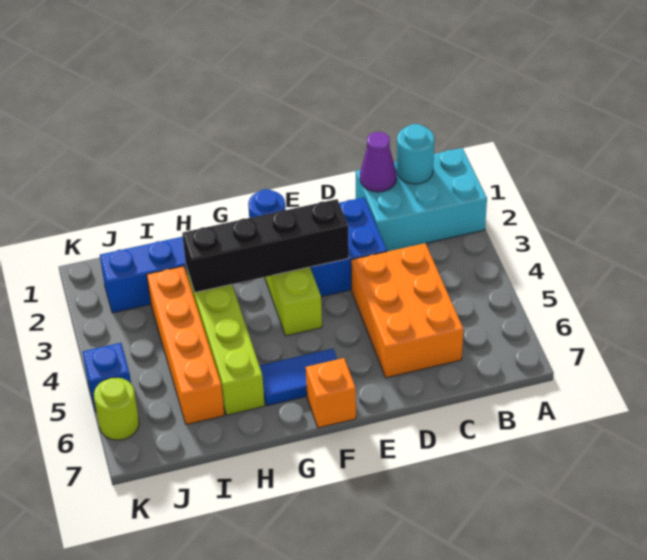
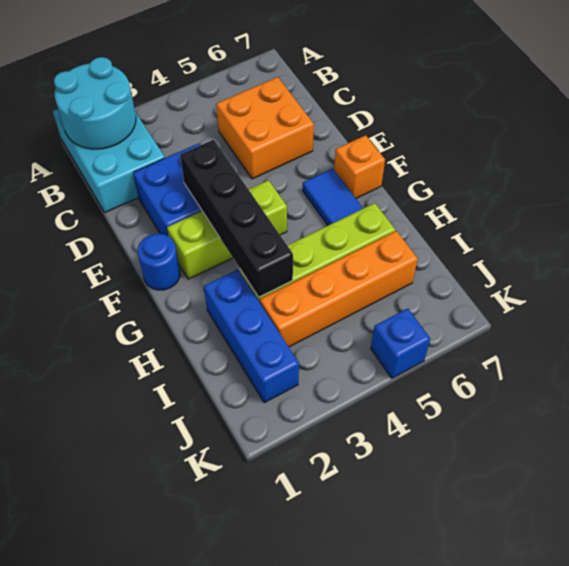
cyan 1x1 round brick [397,124,434,184] -> cyan 2x2 round brick [54,57,136,149]
purple 1x1 cone [360,132,397,192] -> none
orange 2x3 brick [351,243,463,378] -> orange 2x2 brick [216,77,314,179]
lime 1x1 round brick [94,378,139,440] -> none

